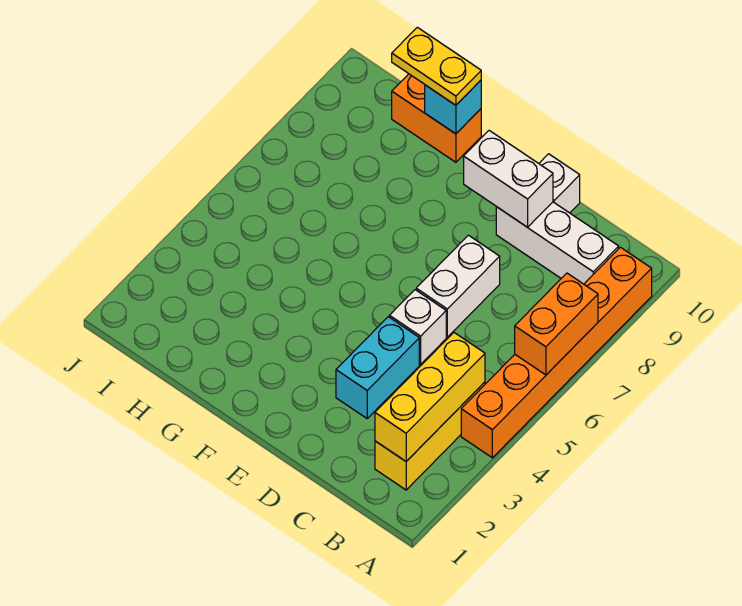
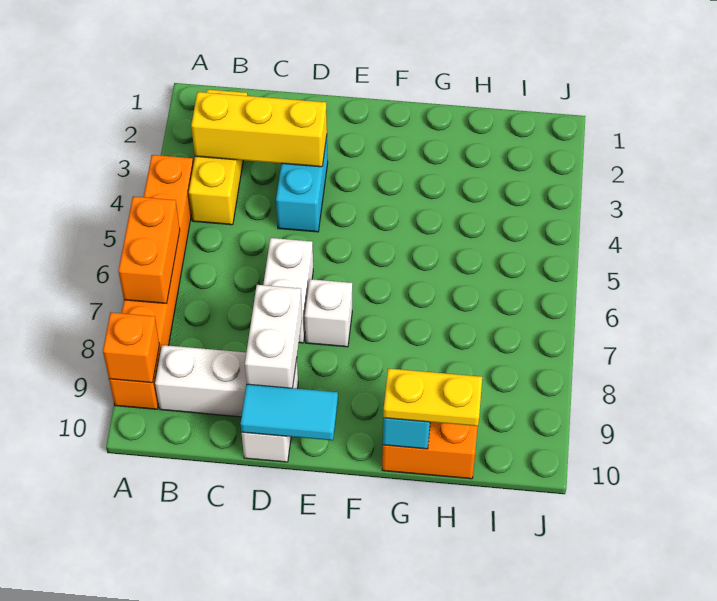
none -> orange 1x1 brick [103,312,159,383]
yellow 1x3 brick [375,333,485,461] -> yellow 1x3 brick turned to [191,92,327,167]
white 1x1 brick [389,290,446,364] -> white 1x1 brick moved to [305,279,352,347]
white 1x2 brick [464,130,553,227] -> white 1x2 brick turned to [245,285,302,388]
none -> cyan 1x2 tile [240,384,338,440]

